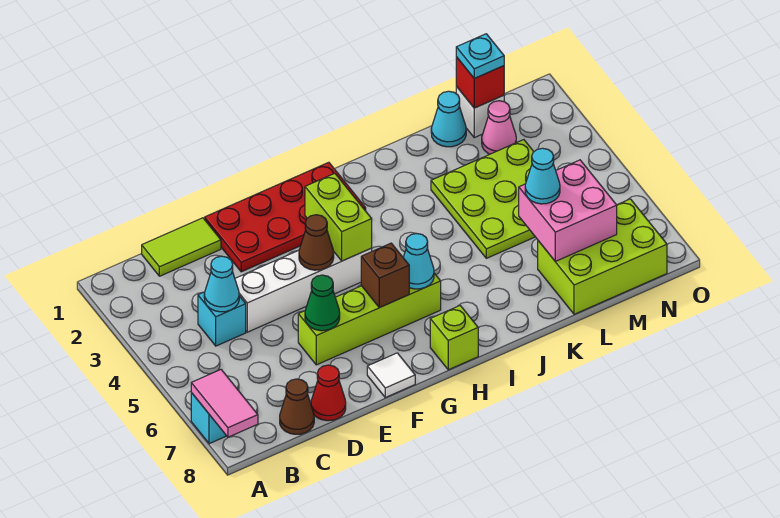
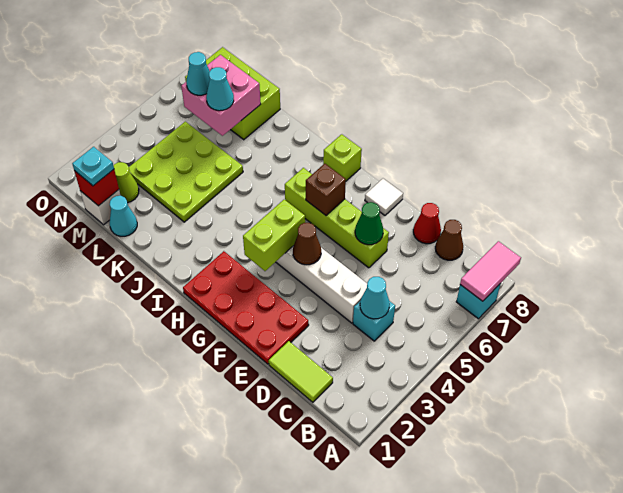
cyan 1x1 cone [403,233,434,289] -> cyan 1x1 cone moved to [186,52,210,95]
pink 1x1 cone [482,101,516,154] -> lime 1x1 cone [113,162,139,203]

